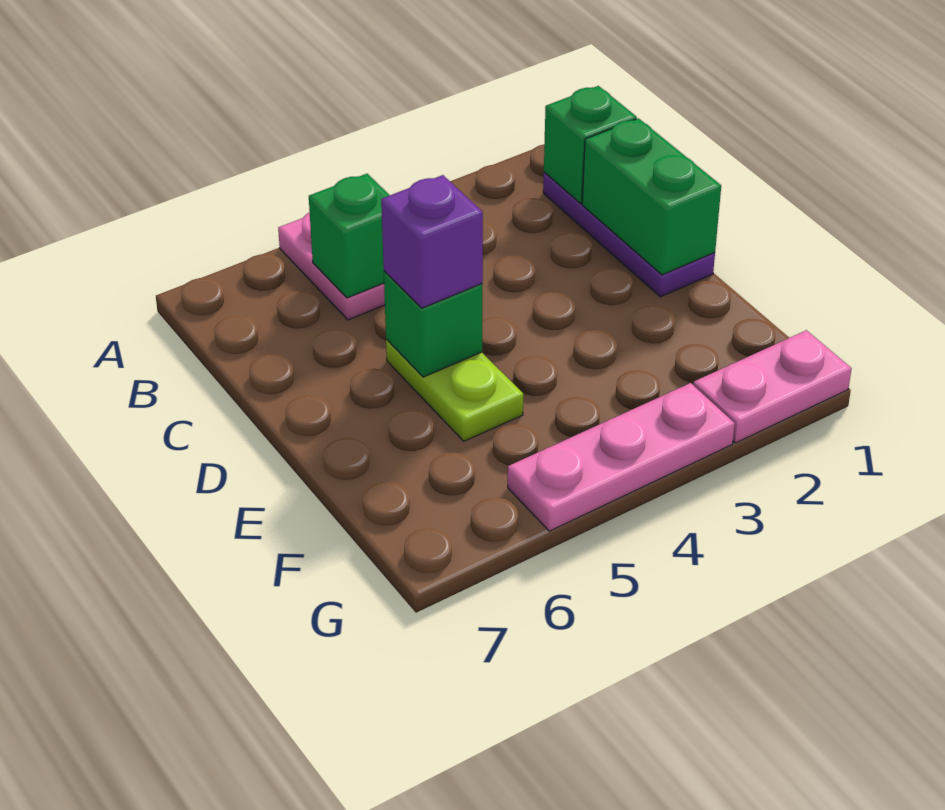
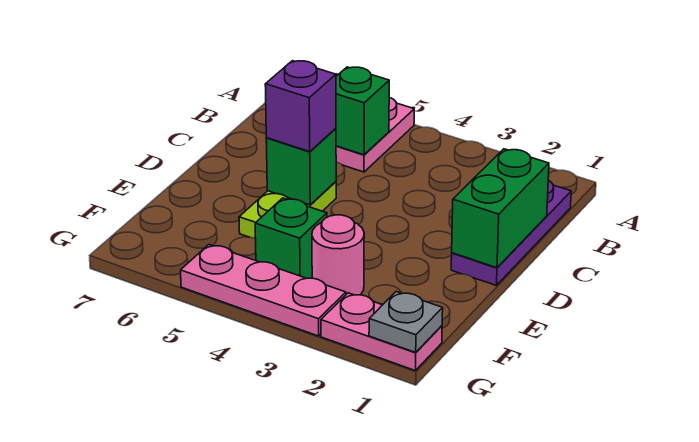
green 1x1 brick [544,86,637,204] -> green 1x1 brick moved to [255,198,327,278]
none -> pink 1x1 round brick [312,215,364,295]
none -> grey 1x1 plate [369,292,443,352]

